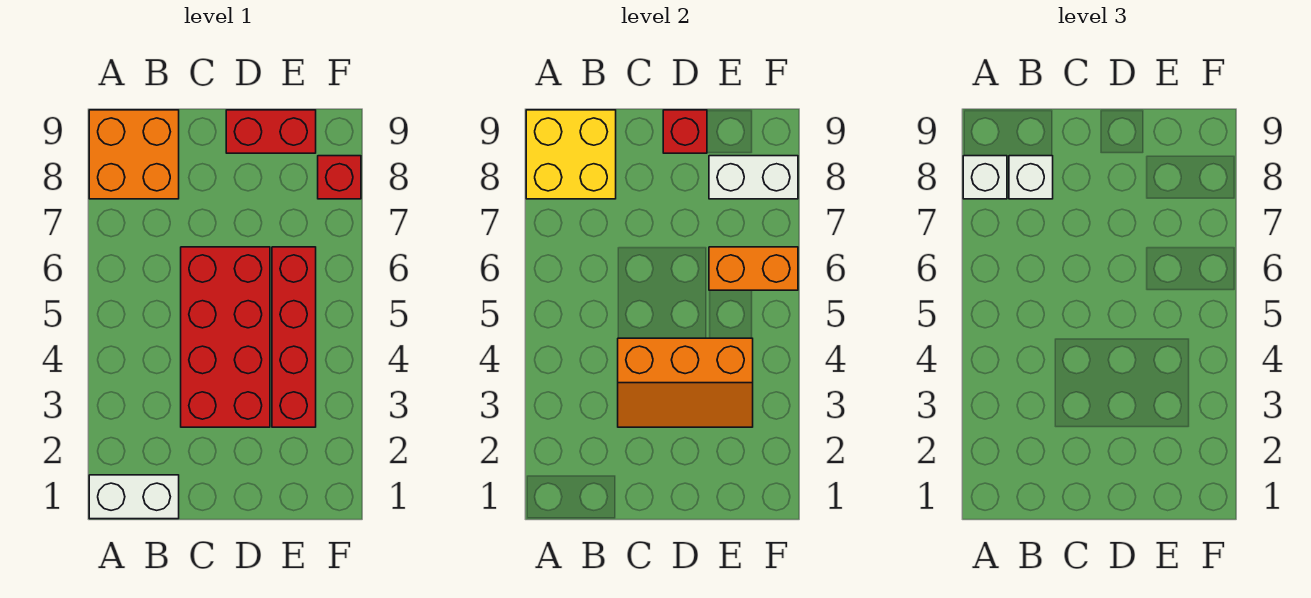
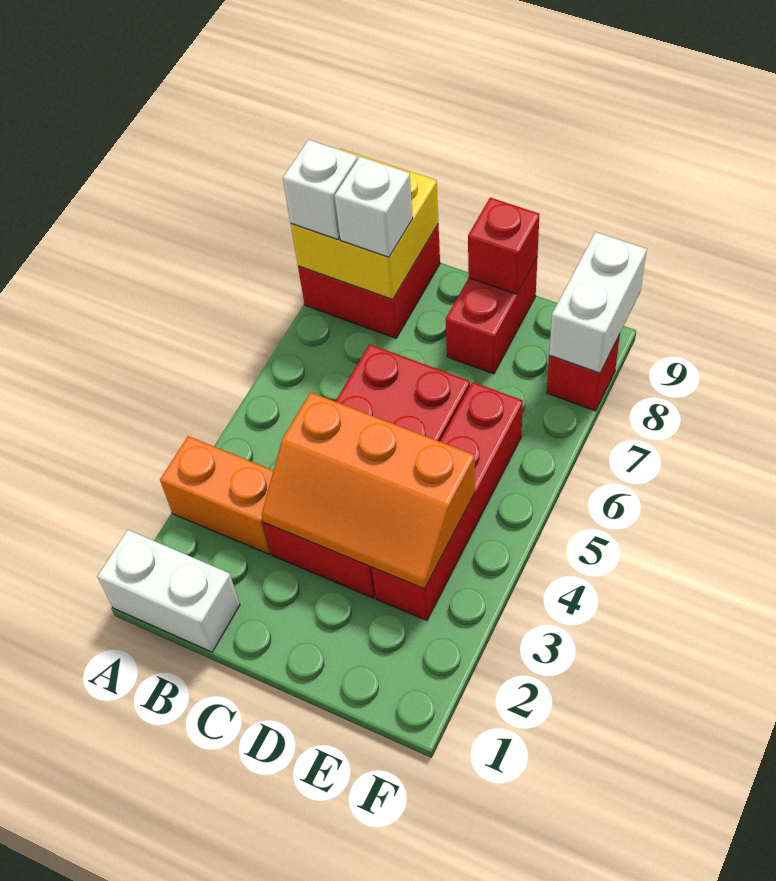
orange 2x2 brick [89,110,179,199] -> red 2x2 brick [298,224,440,338]
red 1x2 brick [226,110,316,153] -> red 1x2 brick turned to [445,258,537,374]
orange 1x2 brick [709,247,798,290] -> orange 1x2 brick moved to [160,436,274,554]
white 1x2 brick [709,156,798,199] -> white 1x2 brick turned to [549,232,647,373]

